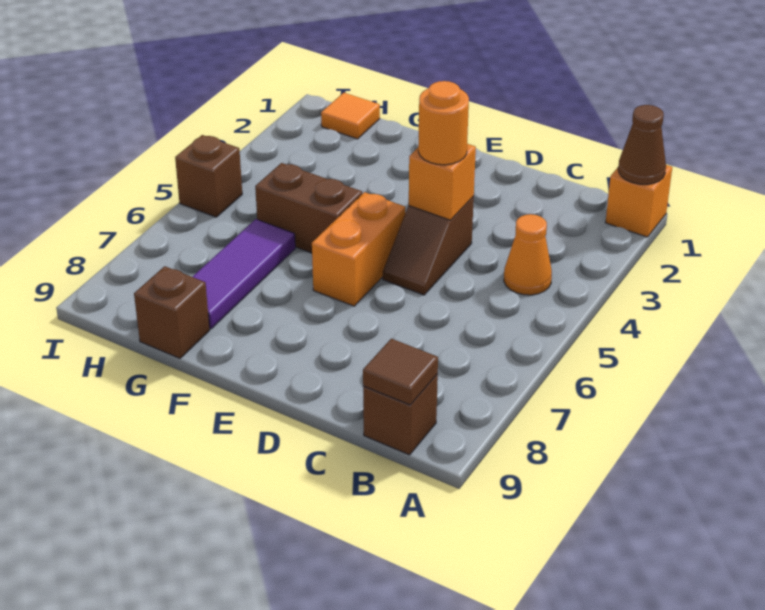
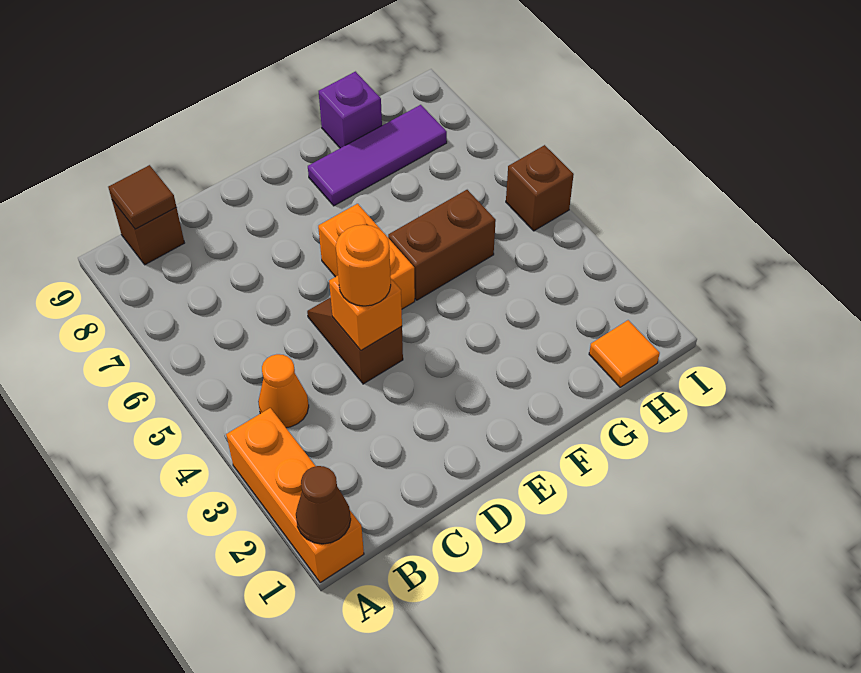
orange 1x1 brick [606,165,672,237] -> orange 1x3 brick [226,408,364,583]
purple 1x3 tile [193,219,295,329] -> purple 1x3 tile turned to [308,105,447,206]
brown 1x1 brick [134,266,210,358] -> purple 1x1 brick [319,72,382,148]

